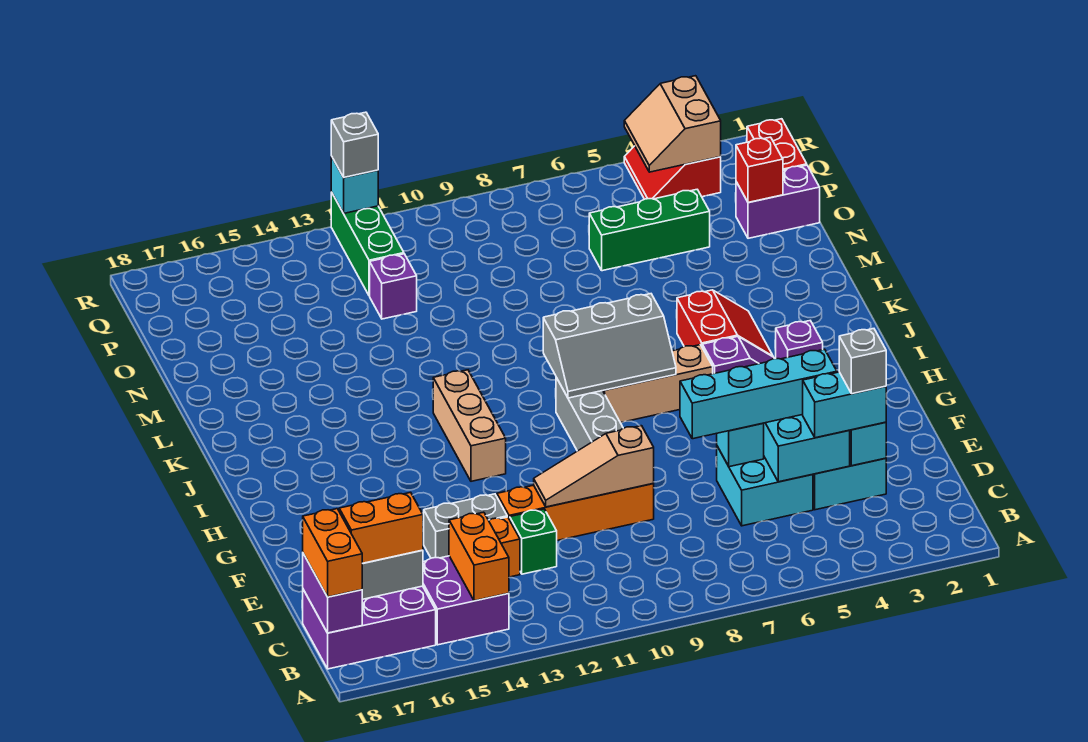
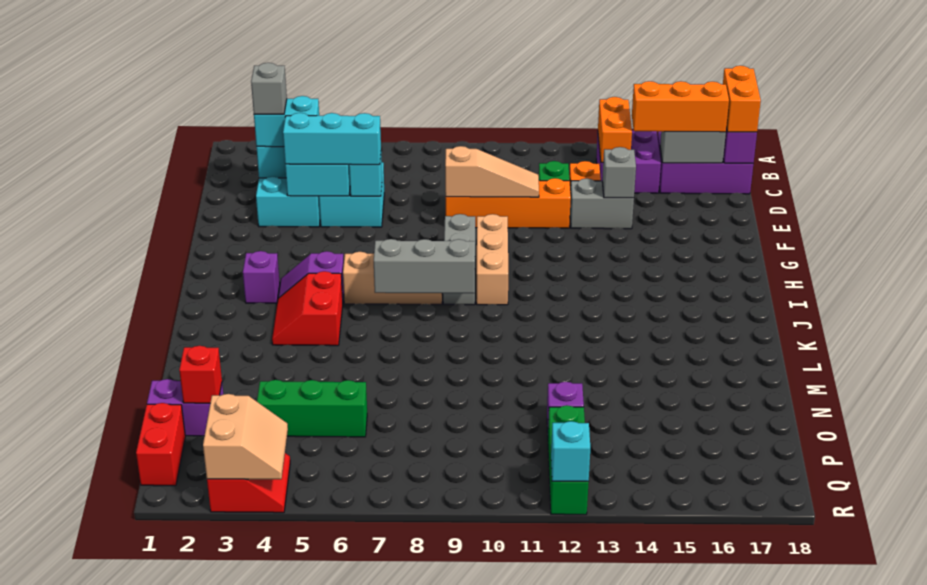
orange 1x2 brick [339,492,423,563] -> orange 1x3 brick [632,81,729,132]
cyan 1x4 brick [680,349,837,439] -> cyan 1x3 brick [283,113,381,165]
tan 1x3 brick [433,370,506,481] -> tan 1x3 brick moved to [476,214,508,305]
grey 1x1 brick [331,112,378,177] -> grey 1x1 brick moved to [602,147,636,198]

